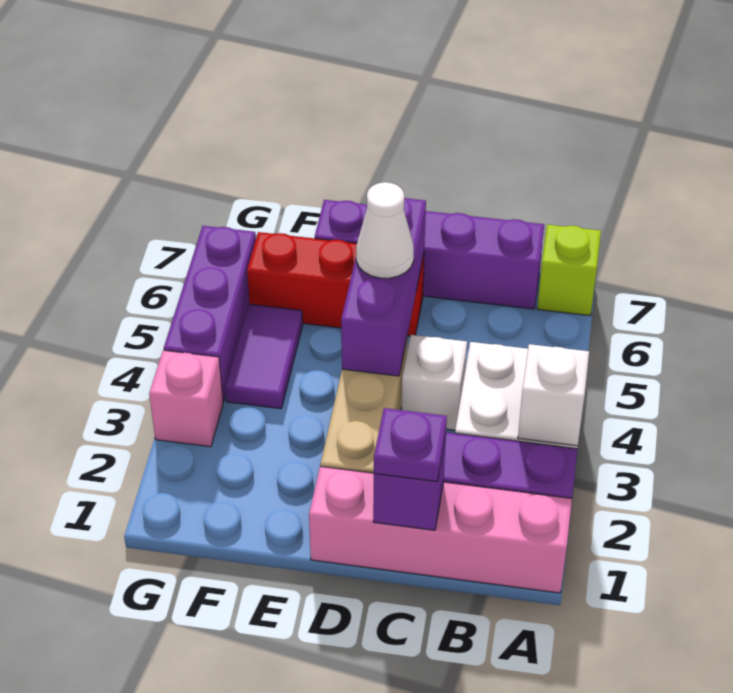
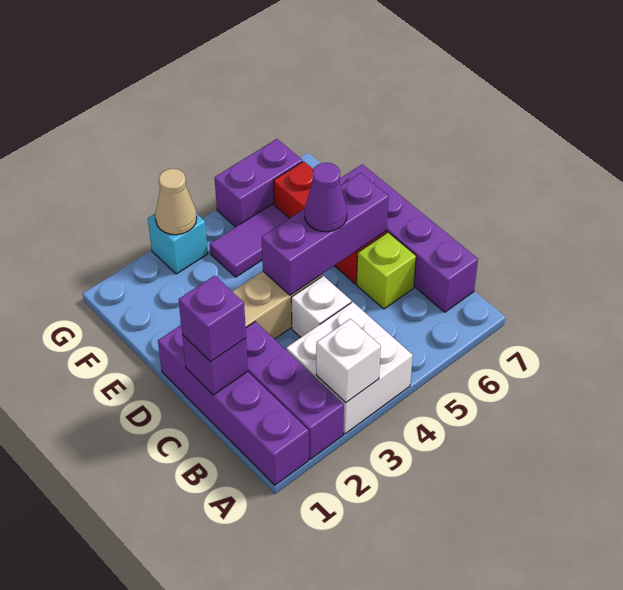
pink 1x4 brick [309,466,572,593] -> purple 1x4 brick [158,325,309,485]
lime 1x1 brick [537,225,601,316] -> lime 1x1 brick moved to [357,232,416,309]
purple 1x1 plate [374,408,447,482] -> purple 1x1 brick [179,276,246,362]
white 1x1 cone [356,182,414,278] -> purple 1x1 cone [305,163,347,232]
pink 1x1 brick [149,350,223,447] -> cyan 1x1 brick [148,213,208,274]
none -> tan 1x1 cone [155,169,197,235]
purple 1x3 brick [164,226,256,402] -> purple 1x2 brick [215,139,302,227]

